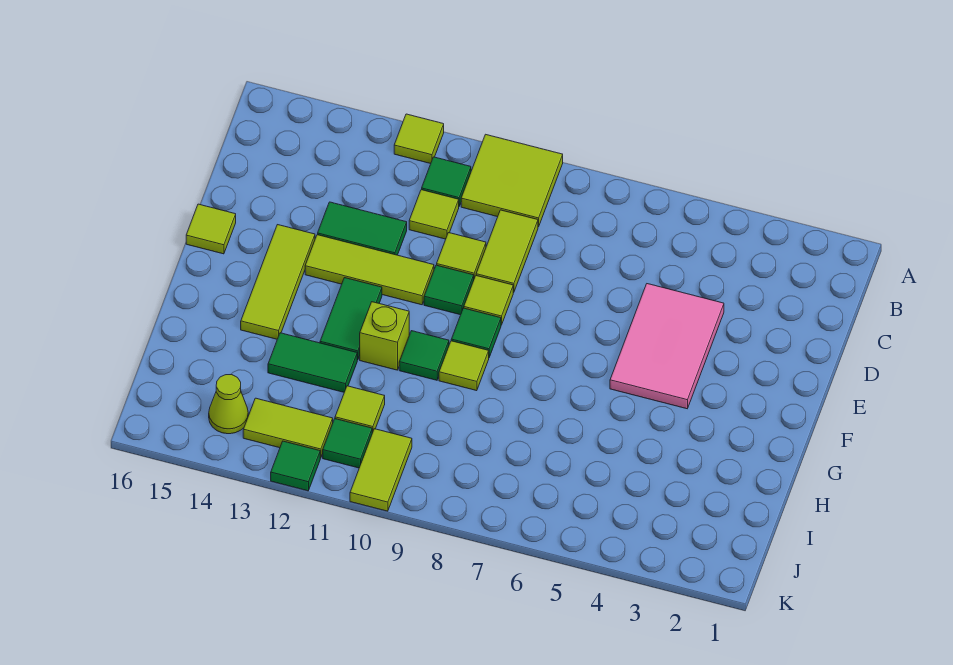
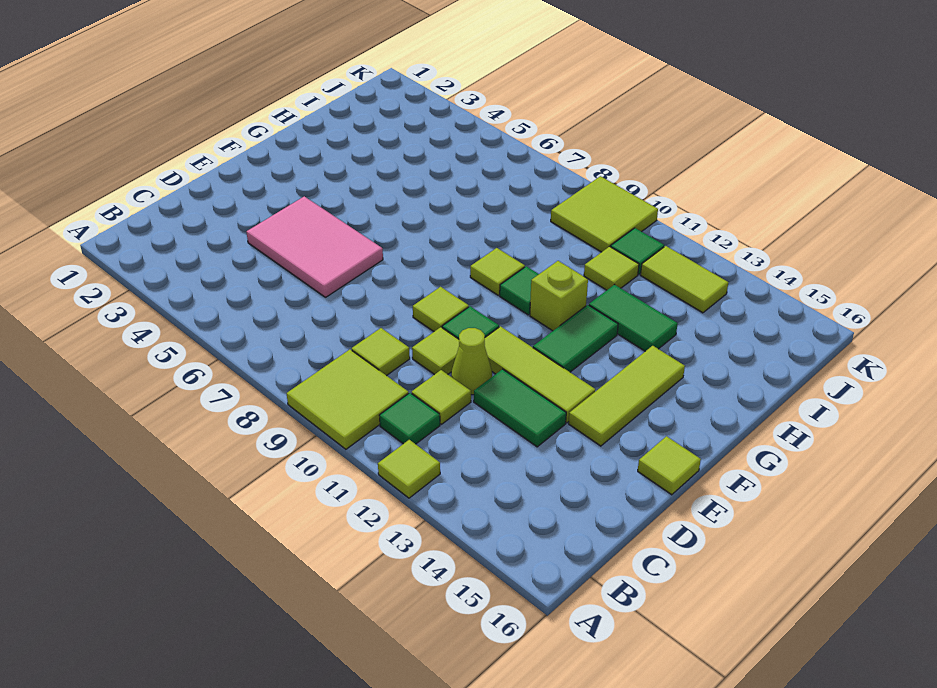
lime 1x2 tile [476,210,538,292] -> lime 1x1 tile [351,328,410,376]
pink 2x3 tile [610,284,724,409] -> pink 2x3 tile turned to [247,196,383,297]
green 1x1 tile [451,308,501,357] -> none
lime 1x2 tile [350,429,412,511] -> lime 2x2 tile [551,176,658,252]
lime 1x1 cone [209,375,248,434] -> lime 1x1 cone moved to [451,328,492,395]
green 1x1 tile [271,441,320,491] -> none

